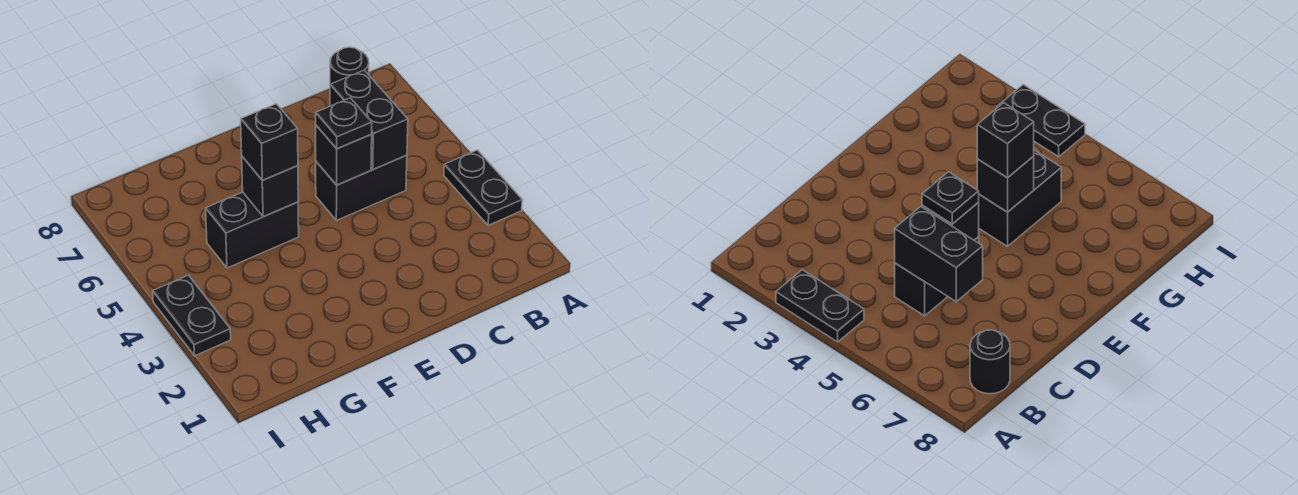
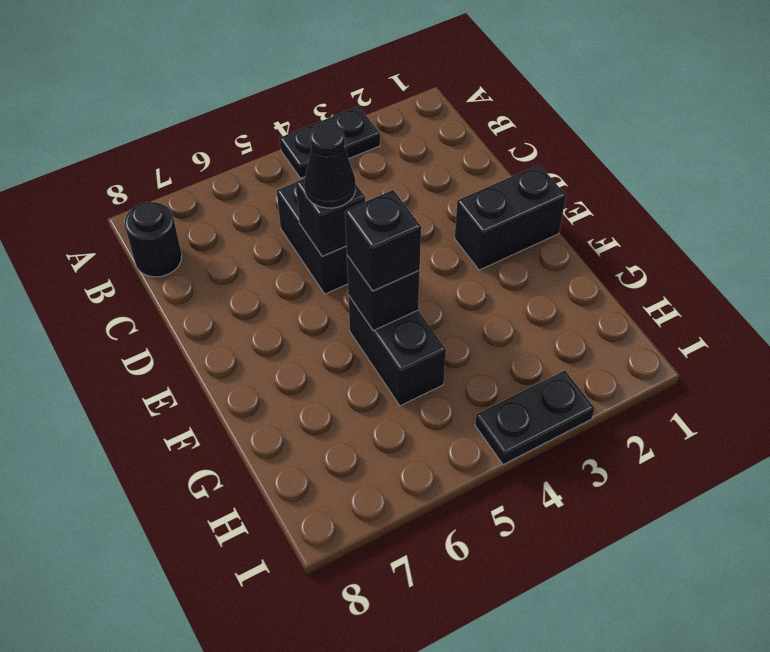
black 1x2 brick [330,70,408,169] -> black 1x2 brick moved to [455,165,566,270]
black 1x1 plate [316,98,372,149] -> black 1x1 cone [304,124,356,208]

